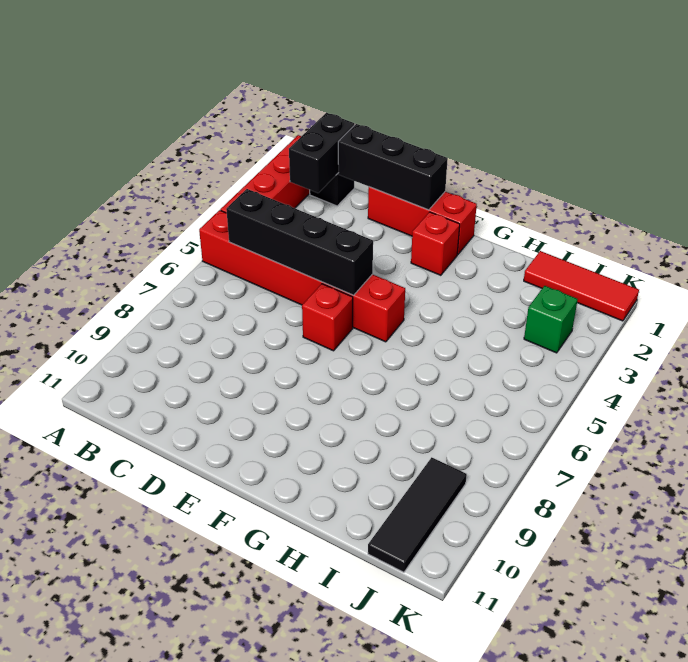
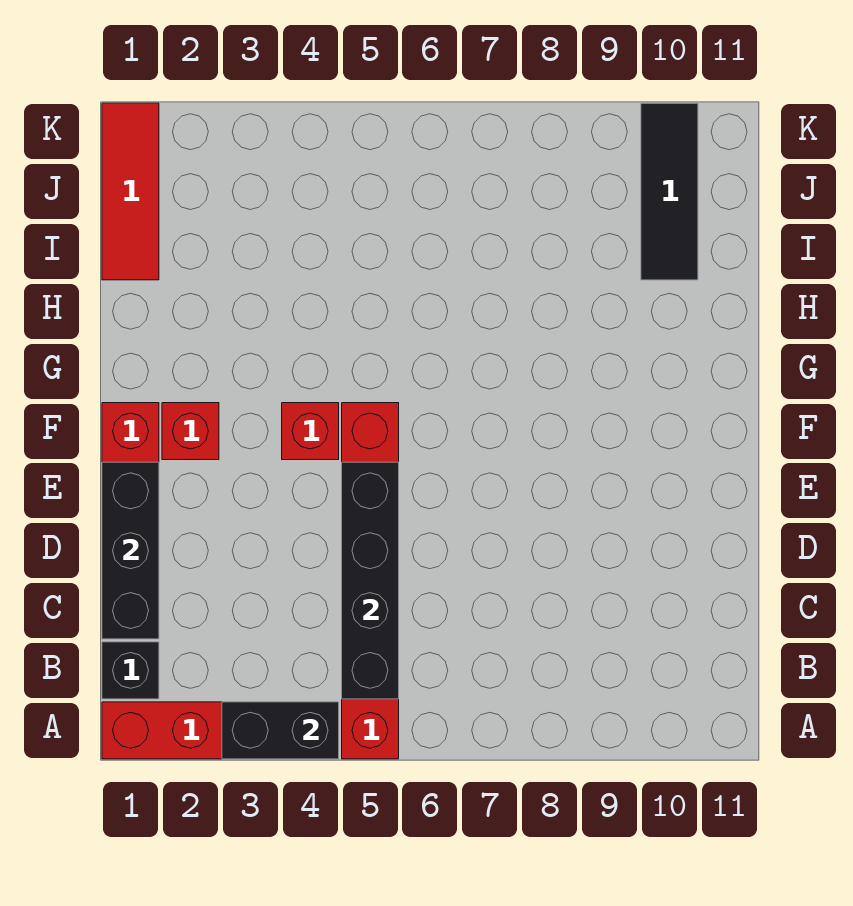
black 1x2 brick [289,113,355,193] -> black 1x2 brick moved to [222,702,339,759]
red 1x1 brick [302,284,353,351] -> red 1x1 brick moved to [282,403,339,460]
green 1x1 brick [524,286,578,353] -> none
black 1x3 tile [368,457,467,572] -> black 1x3 tile turned to [641,103,698,280]

